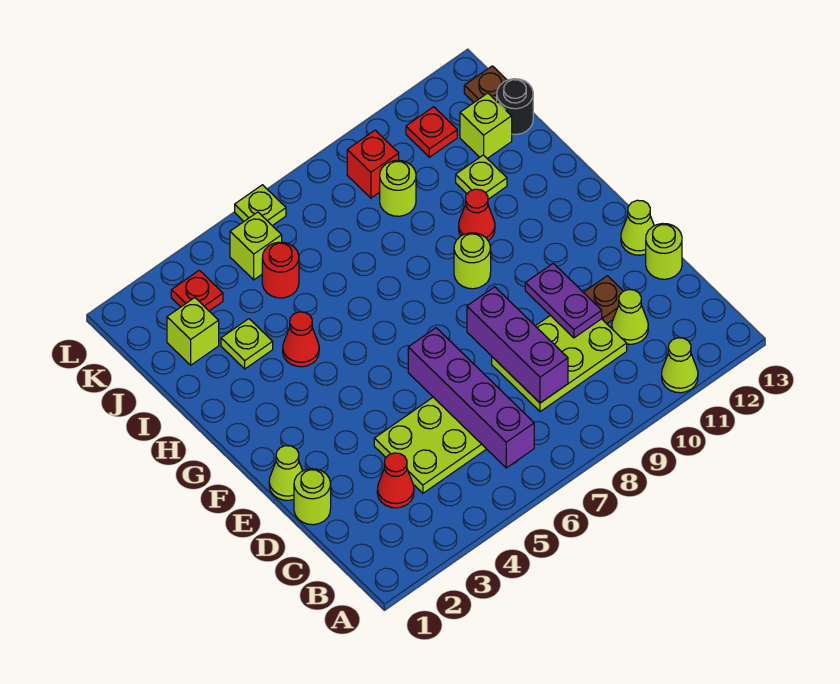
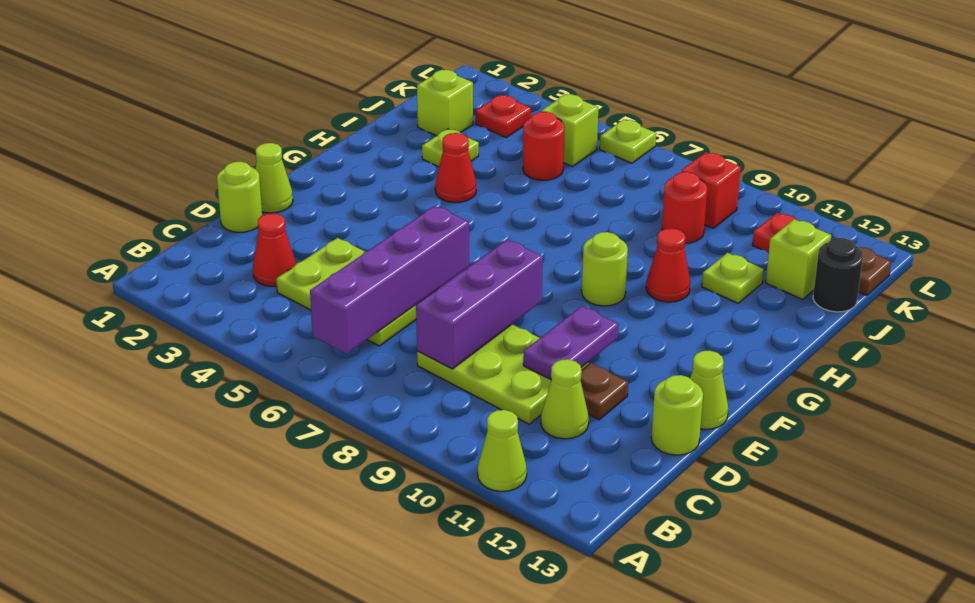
lime 1x1 round brick [380,160,416,216] -> red 1x1 round brick [662,172,707,243]

